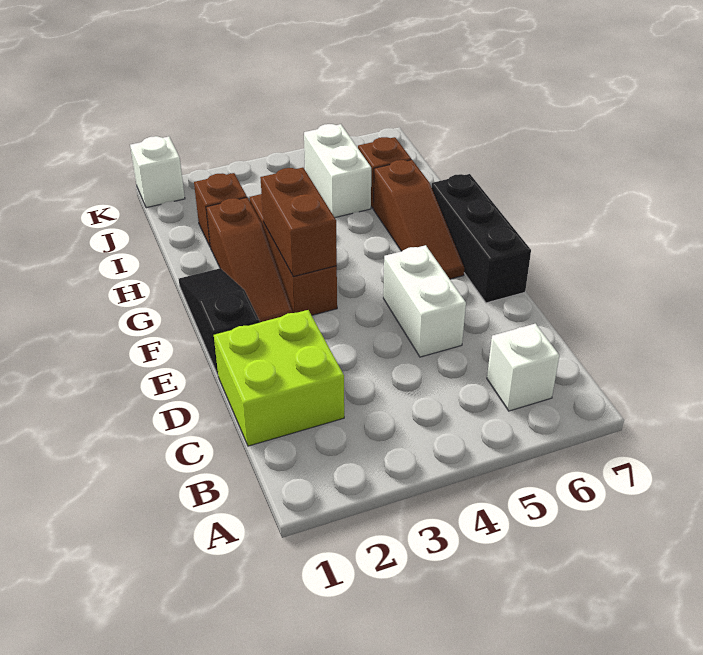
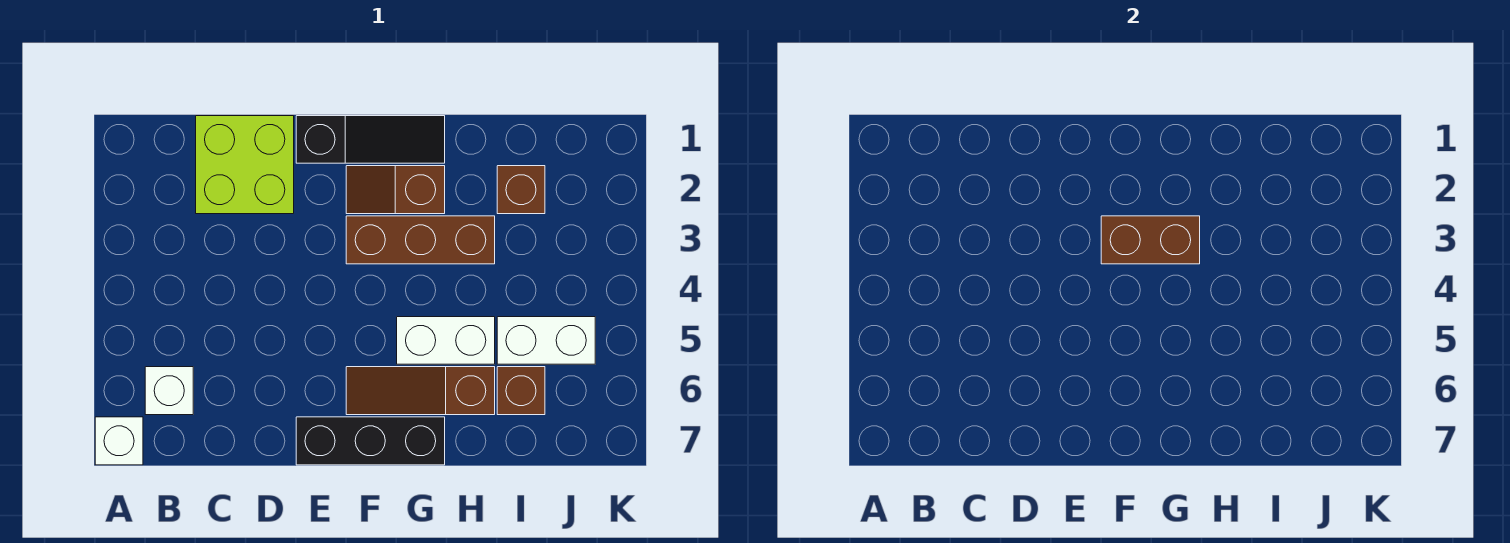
white 1x2 brick [383,245,466,357] -> white 1x2 brick moved to [397,317,495,364]
brown 1x3 slope [206,197,293,322] -> brown 1x2 slope [346,166,445,214]
white 1x1 brick [130,136,185,208] -> white 1x1 brick moved to [95,417,143,465]

